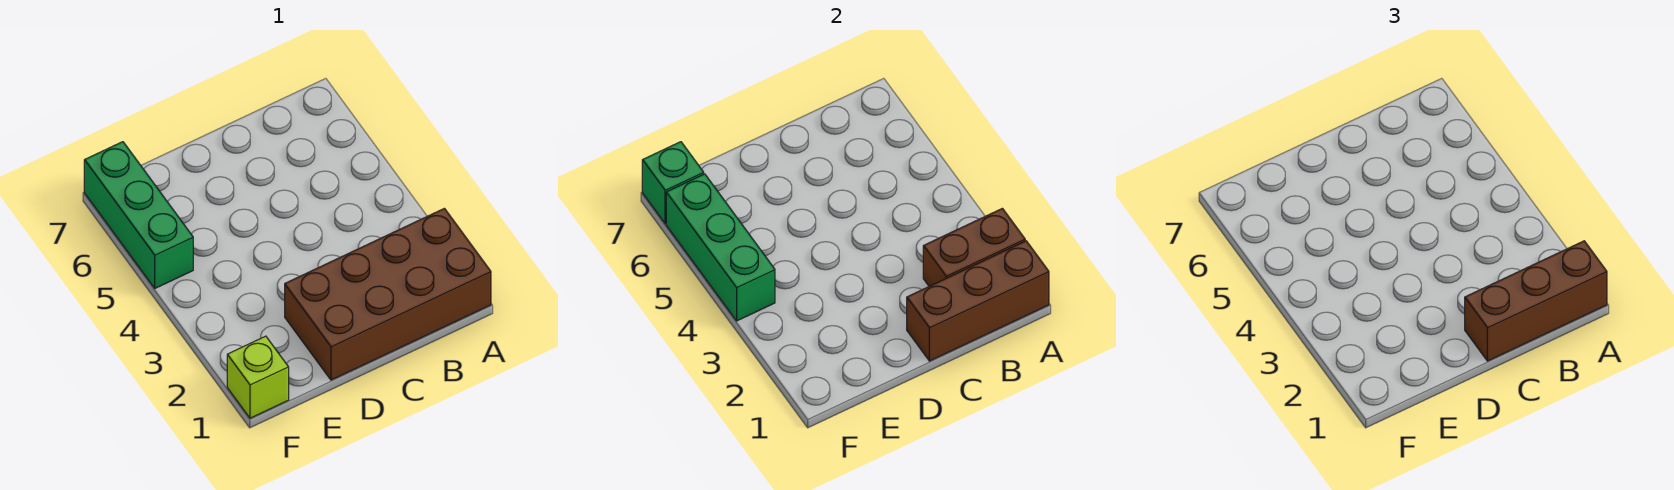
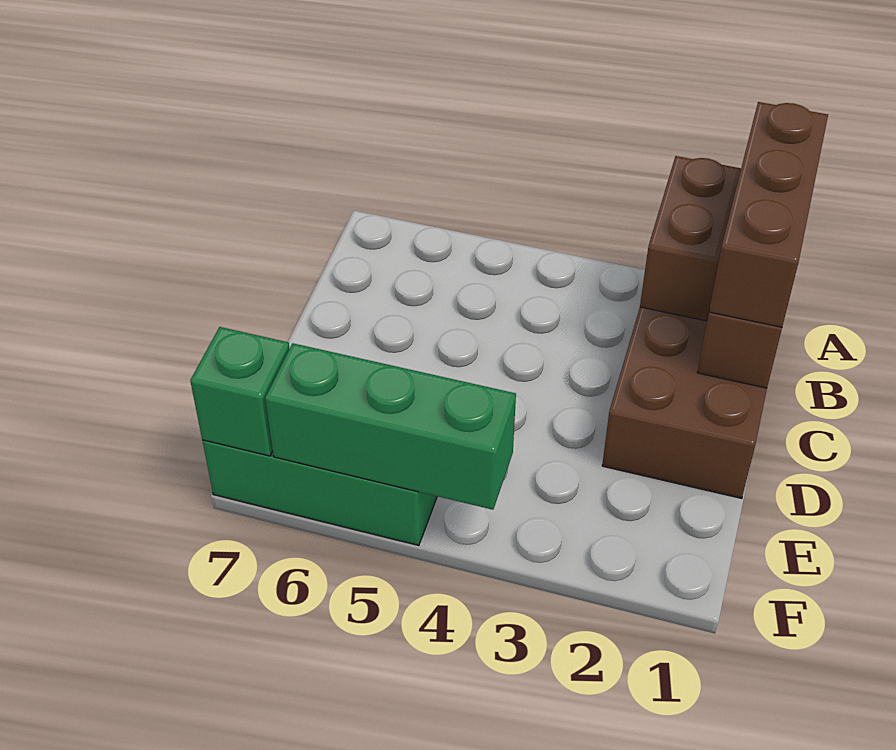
lime 1x1 brick [227,336,289,418] -> none

